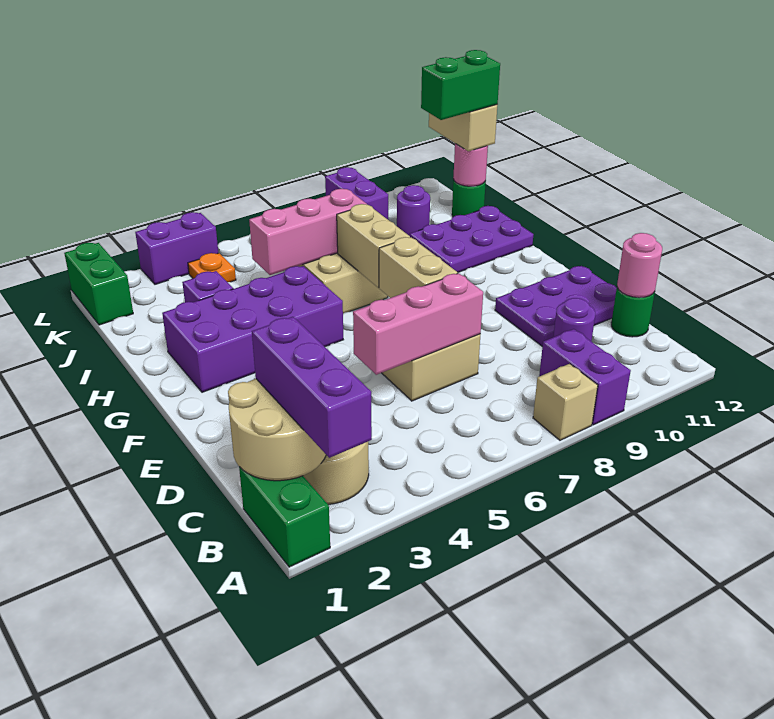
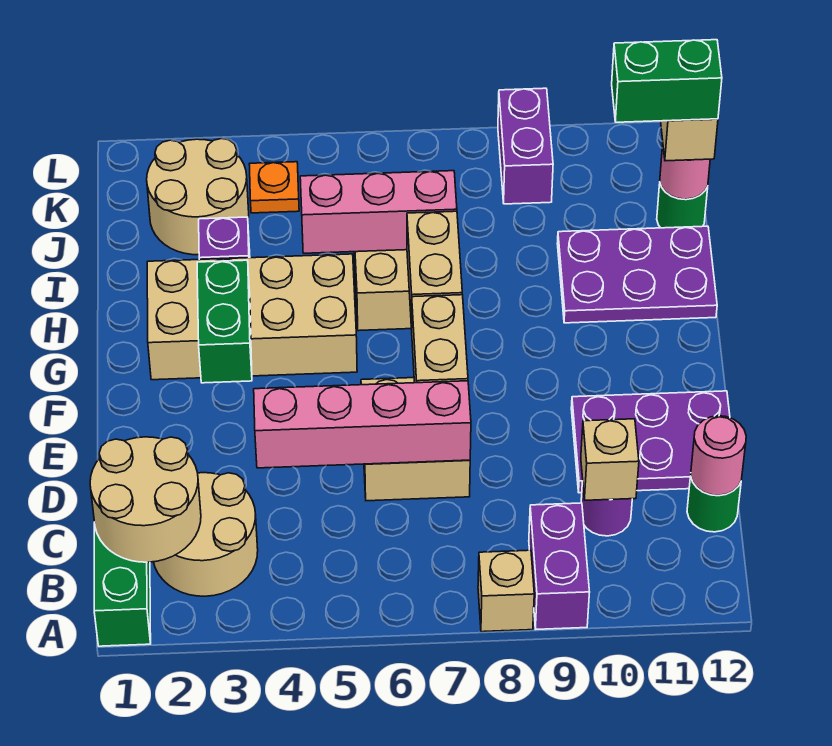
purple 1x3 brick [252,317,372,458] -> none
none -> tan 1x1 brick [581,419,639,500]
pink 1x3 brick [353,273,483,375] -> pink 1x4 brick [254,381,471,468]
purple 2x4 brick [162,266,343,392] -> tan 2x4 brick [147,254,357,380]
none -> tan 2x2 round brick [147,139,249,255]
purple 1x1 round brick [397,185,430,236] -> none
green 1x2 brick [64,243,133,325] -> green 1x2 brick moved to [197,260,252,383]
purple 1x2 brick [135,212,218,284] -> none

